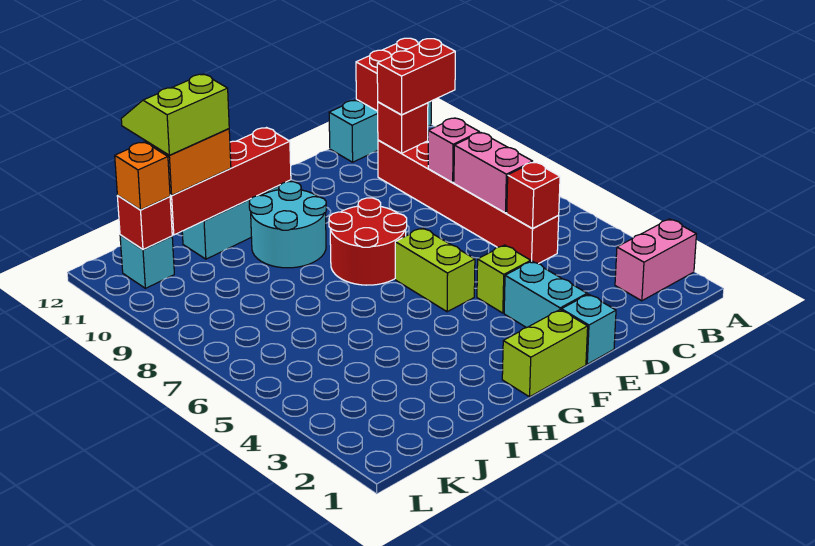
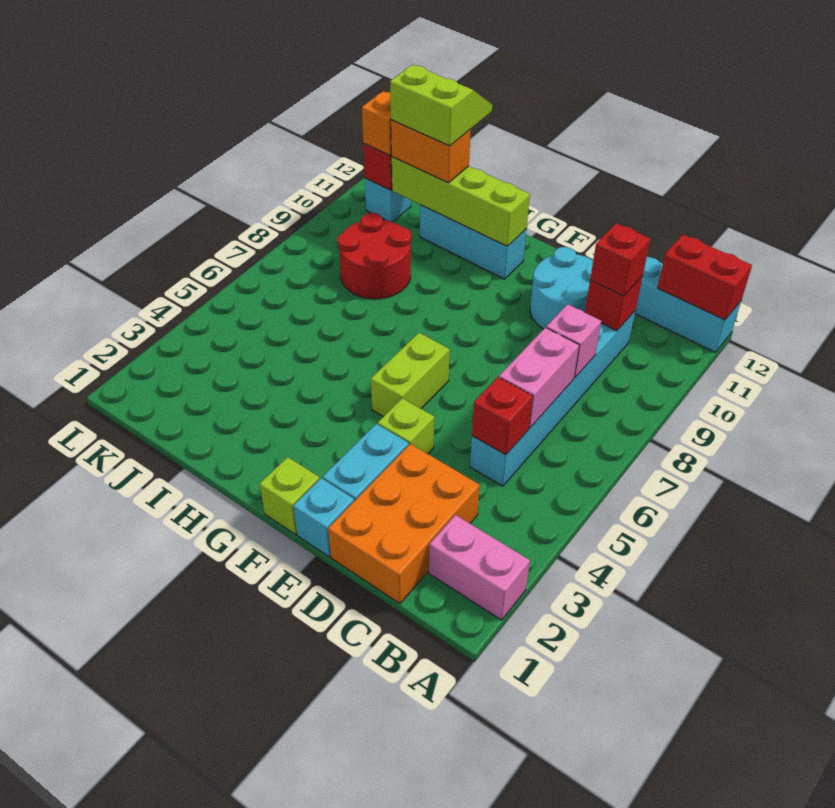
red 1x2 brick [377,39,455,115] -> red 1x1 brick [590,223,650,296]
none -> orange 2x3 brick [328,444,480,604]
red 1x6 brick [378,140,559,264] -> cyan 1x6 brick [470,311,635,486]
lime 1x2 brick [502,310,588,397] -> lime 1x1 brick [260,457,320,535]
red 2x2 round brick [329,198,407,285] -> red 2x2 round brick moved to [338,213,412,299]
cyan 2x2 round brick [249,182,326,268] -> cyan 2x2 round brick moved to [530,247,593,329]
red 1x4 brick [170,128,291,235] -> lime 1x4 brick [392,157,530,246]

